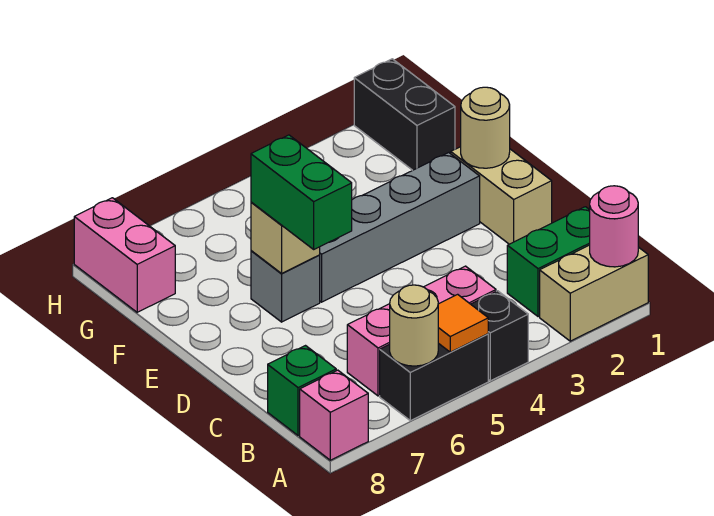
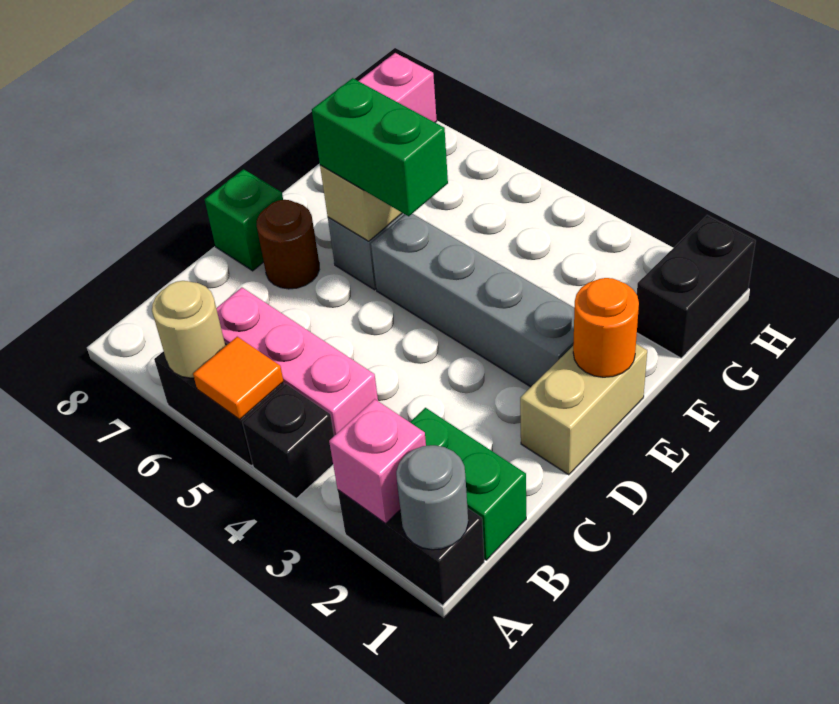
tan 1x2 brick [540,245,648,341] -> black 1x2 brick [338,490,484,605]
pink 1x1 round brick [590,186,638,267] -> grey 1x1 round brick [396,445,468,550]
pink 1x1 brick [300,370,368,460] -> pink 1x1 brick moved to [329,399,426,524]
green 1x1 brick [268,346,336,436] -> green 1x1 brick moved to [205,169,283,271]
green 1x2 brick [251,135,352,249] -> green 1x2 brick turned to [312,78,448,216]
none -> brown 1x1 round brick [257,200,319,289]
tan 1x1 round brick [461,87,510,168] -> orange 1x1 round brick [573,278,639,377]

